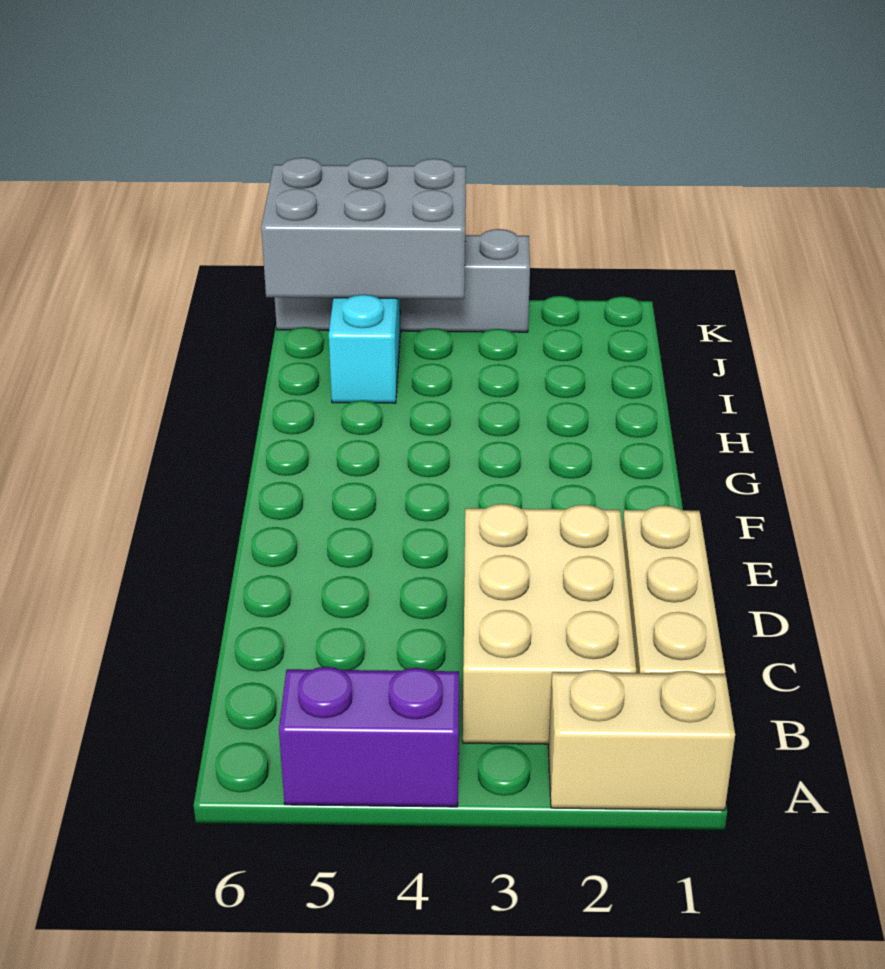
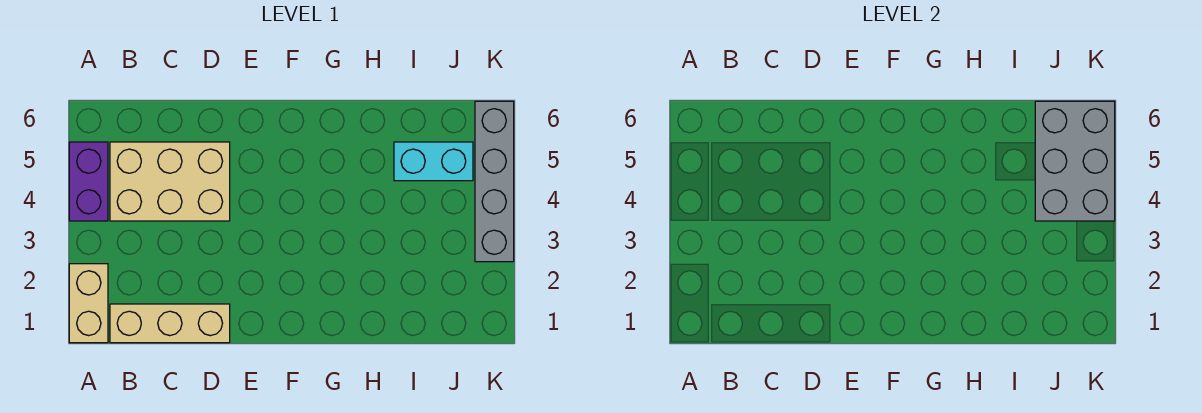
tan 2x3 brick [463,504,636,744] -> tan 2x3 brick moved to [110,142,230,221]

